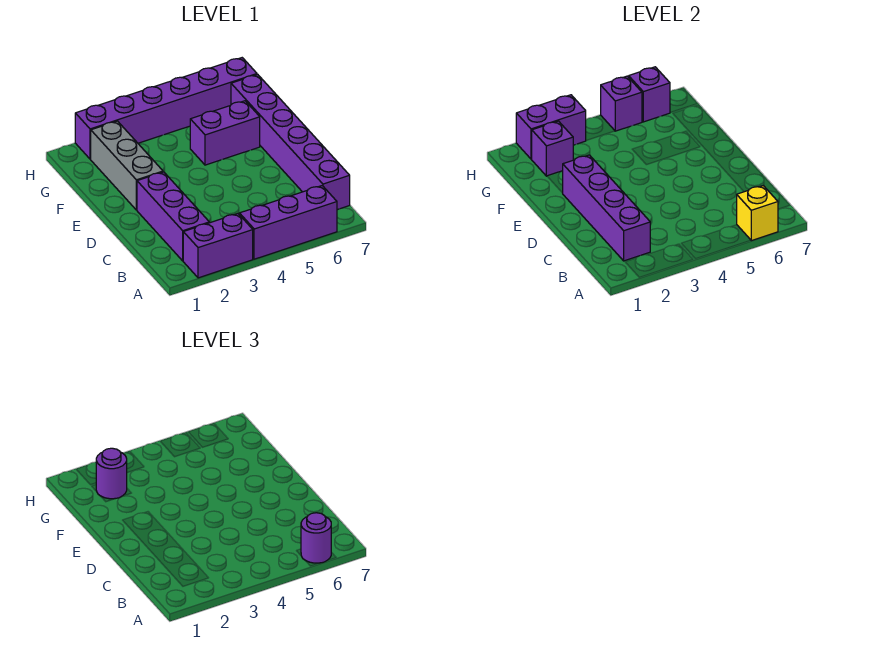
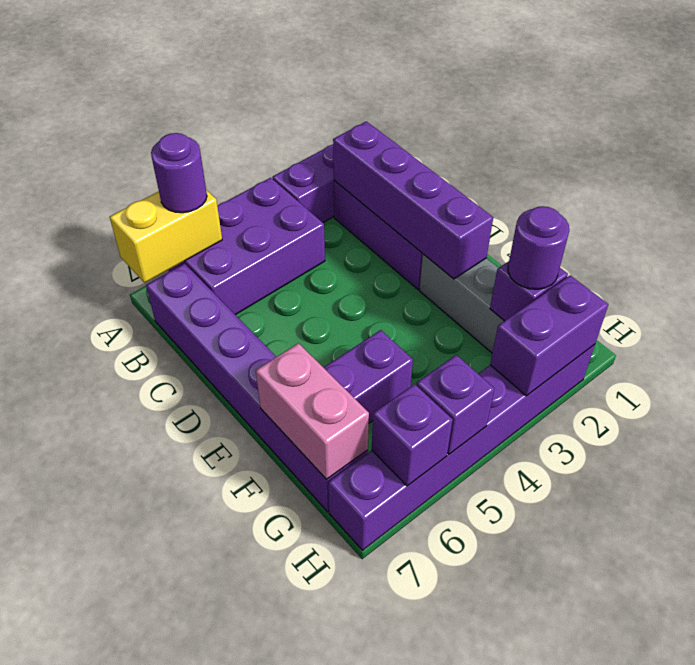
purple 1x3 brick [239,186,337,259] -> purple 2x3 brick [169,178,325,315]
yellow 1x1 brick [737,186,778,241] -> yellow 1x2 brick [110,190,222,283]
none -> pink 1x2 brick [256,343,369,479]

